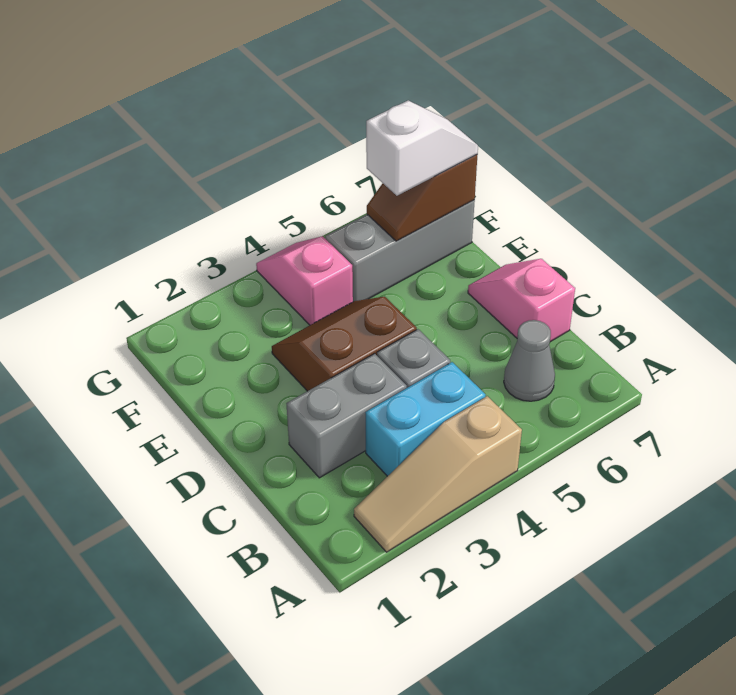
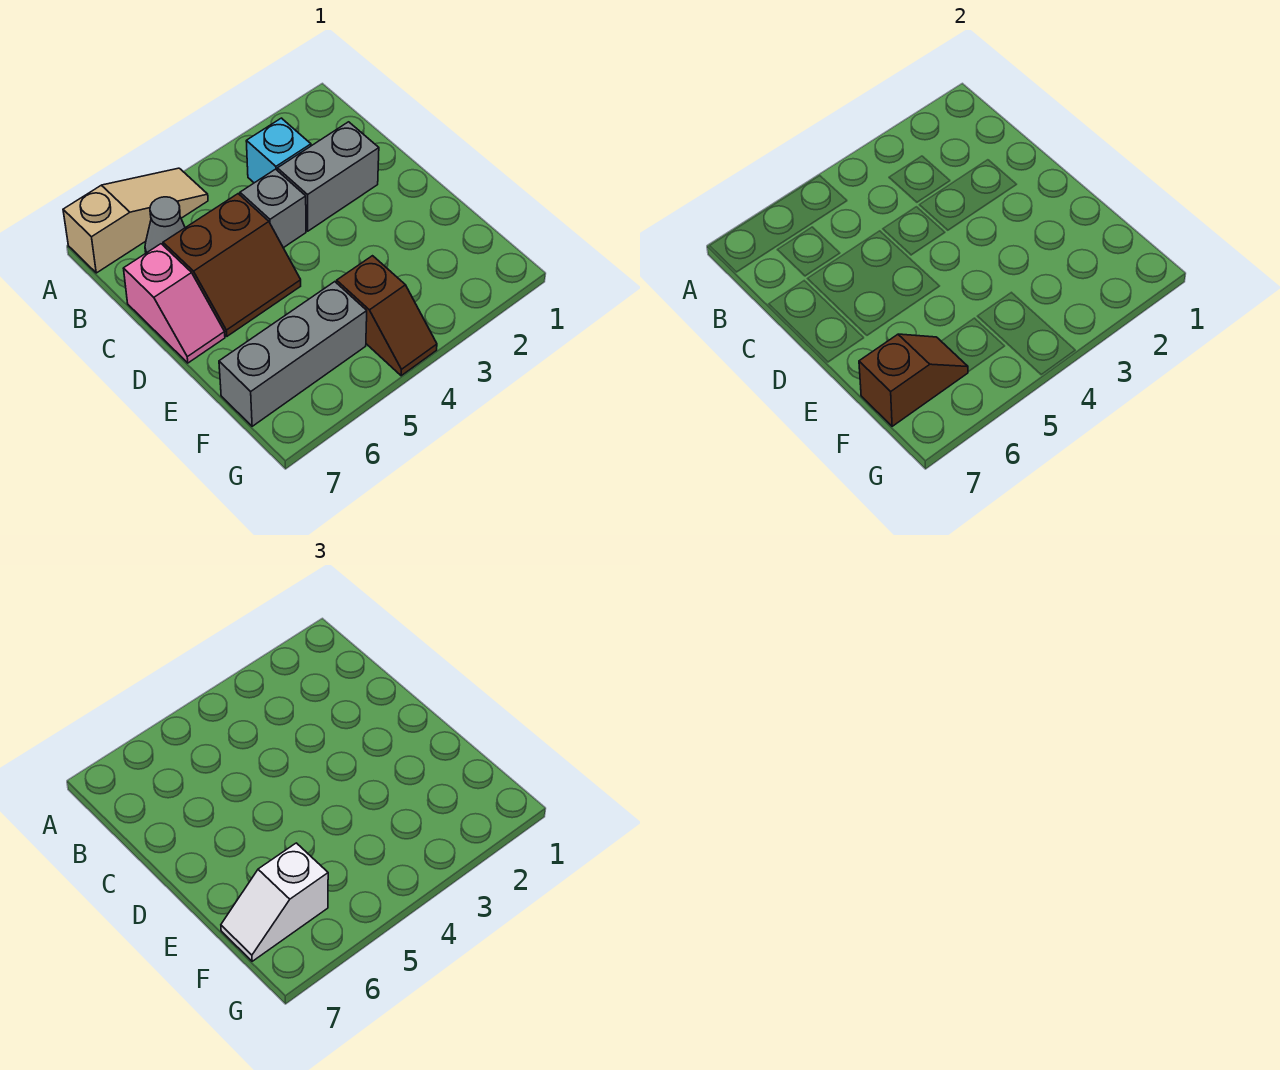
tan 1x3 slope [354,396,522,552] -> tan 1x3 slope moved to [63,168,208,273]
cyan 1x2 brick [365,362,485,476] -> cyan 1x1 brick [246,118,311,183]
brown 2x2 slope [272,297,417,391] -> brown 2x2 slope moved to [163,194,301,336]
pink 1x2 slope [256,236,353,325] -> brown 1x2 slope [337,256,437,376]

